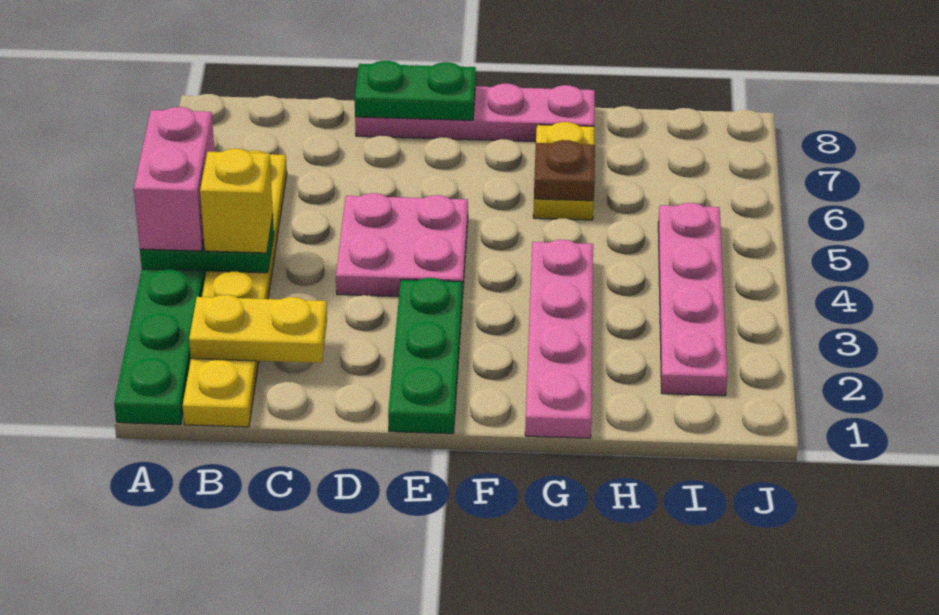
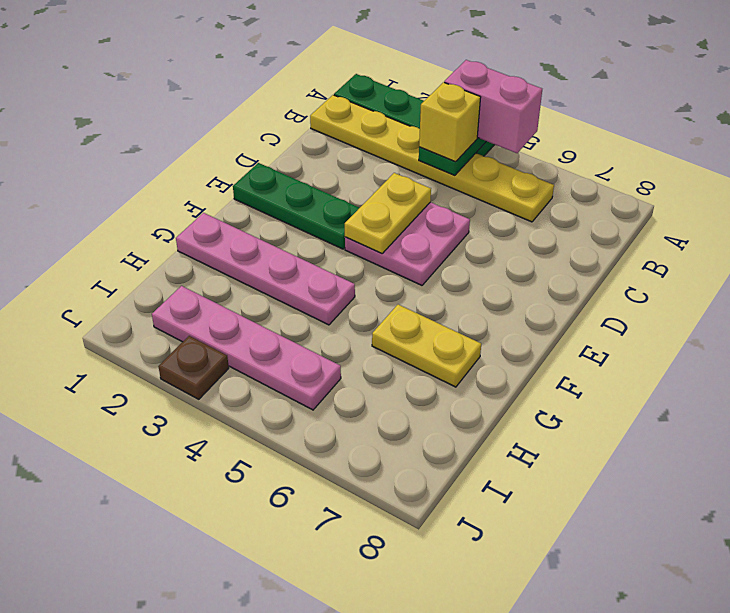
yellow 1x2 plate [189,295,327,363] -> yellow 1x2 plate moved to [345,173,431,253]
pink 1x4 plate [355,84,595,142] -> none
green 1x2 plate [355,61,476,120] -> none
brown 1x1 plate [534,140,595,201] -> brown 1x1 plate moved to [158,336,229,399]

